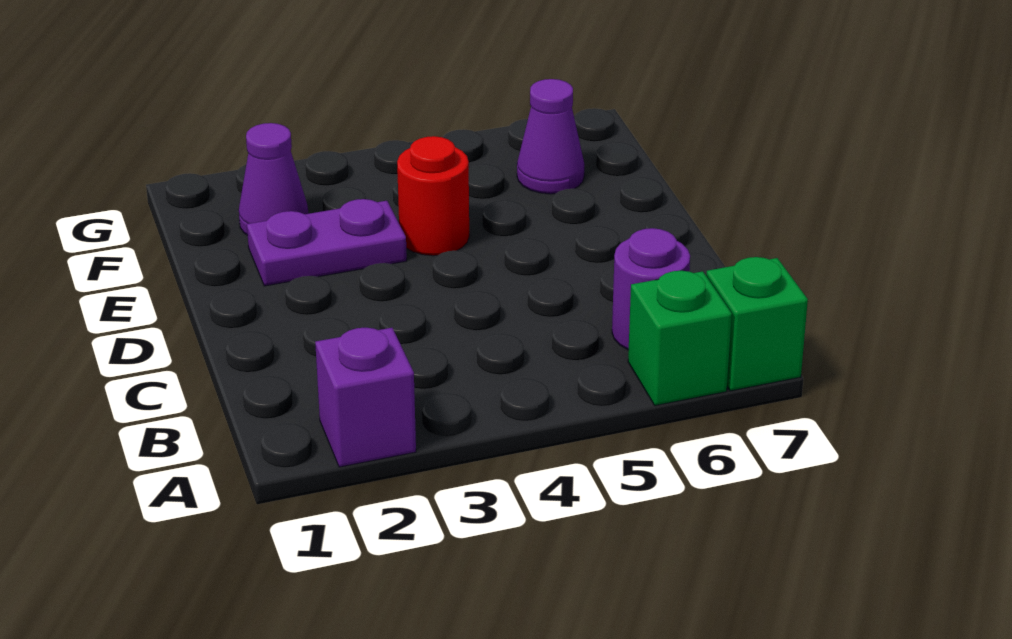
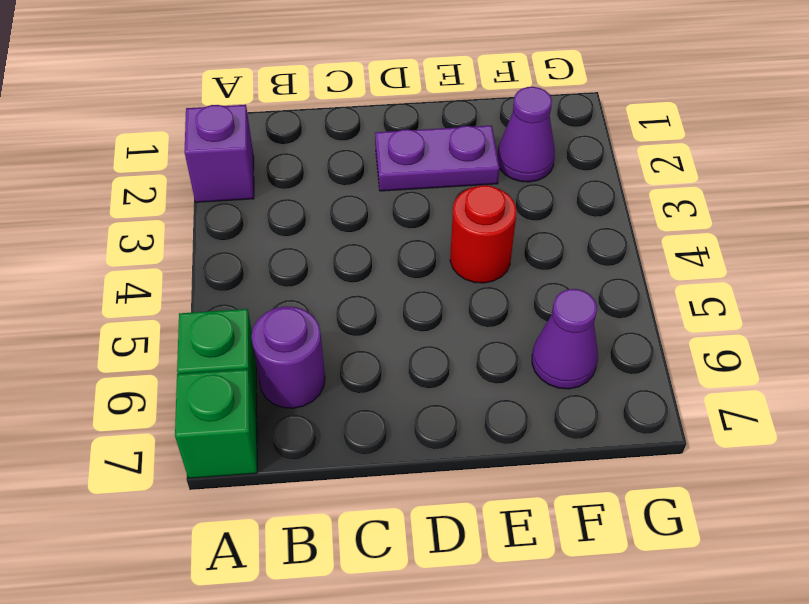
purple 1x2 plate [247,199,407,286] -> purple 1x2 plate turned to [375,125,499,191]

